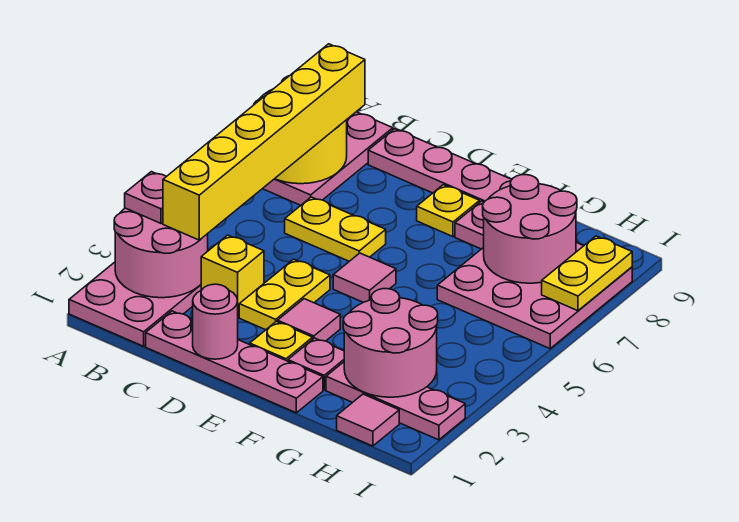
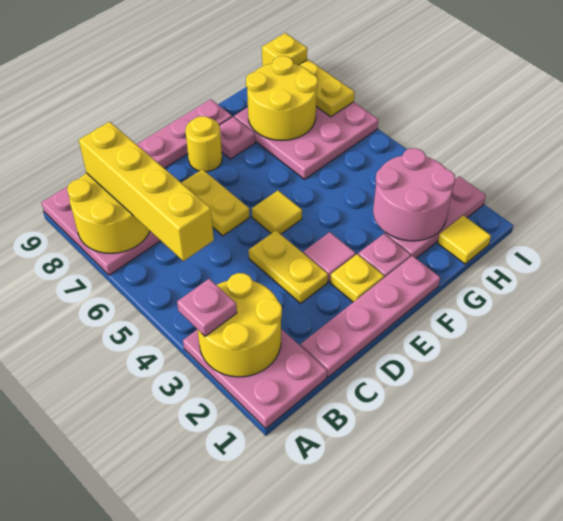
pink 2x2 round brick [114,208,208,298] -> yellow 2x2 round brick [198,273,282,377]
yellow 1x6 brick [163,44,365,240] -> yellow 1x4 brick [79,122,214,261]
yellow 1x1 brick [201,235,264,317] -> yellow 1x1 brick moved to [262,33,307,66]
yellow 1x2 plate [285,197,386,261] -> yellow 1x2 plate turned to [182,169,250,236]
pink 1x1 round brick [193,284,238,359] -> none
pink 1x1 tile [333,253,396,302] -> yellow 1x1 tile [252,191,302,234]
yellow 1x1 plate [417,185,480,237] -> yellow 1x1 round brick [185,116,222,172]
pink 2x2 round brick [483,175,577,283] -> yellow 2x2 round brick [246,56,318,141]
pink 1x1 tile [337,394,399,446] -> yellow 1x1 tile [438,215,491,264]

